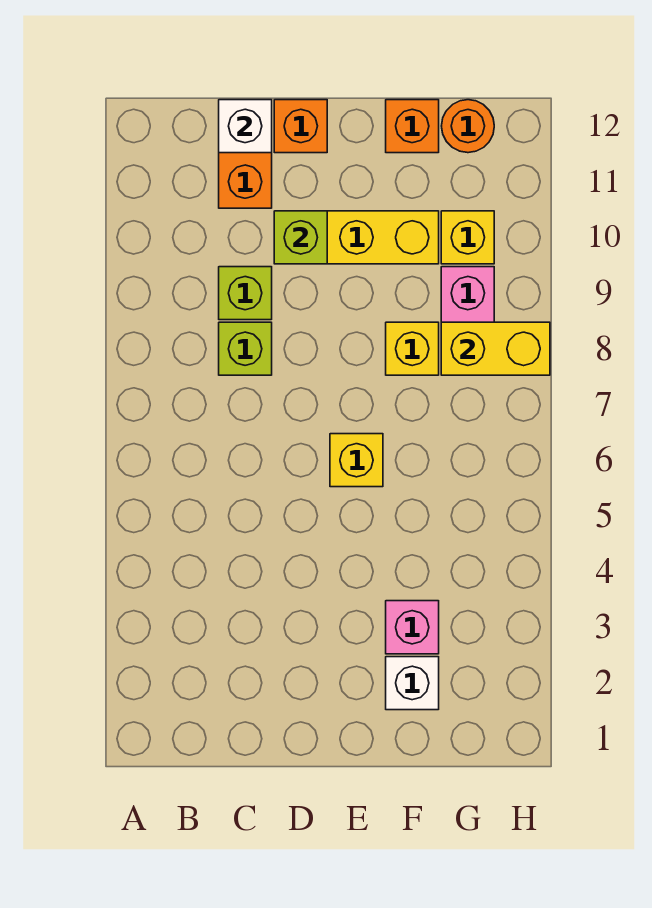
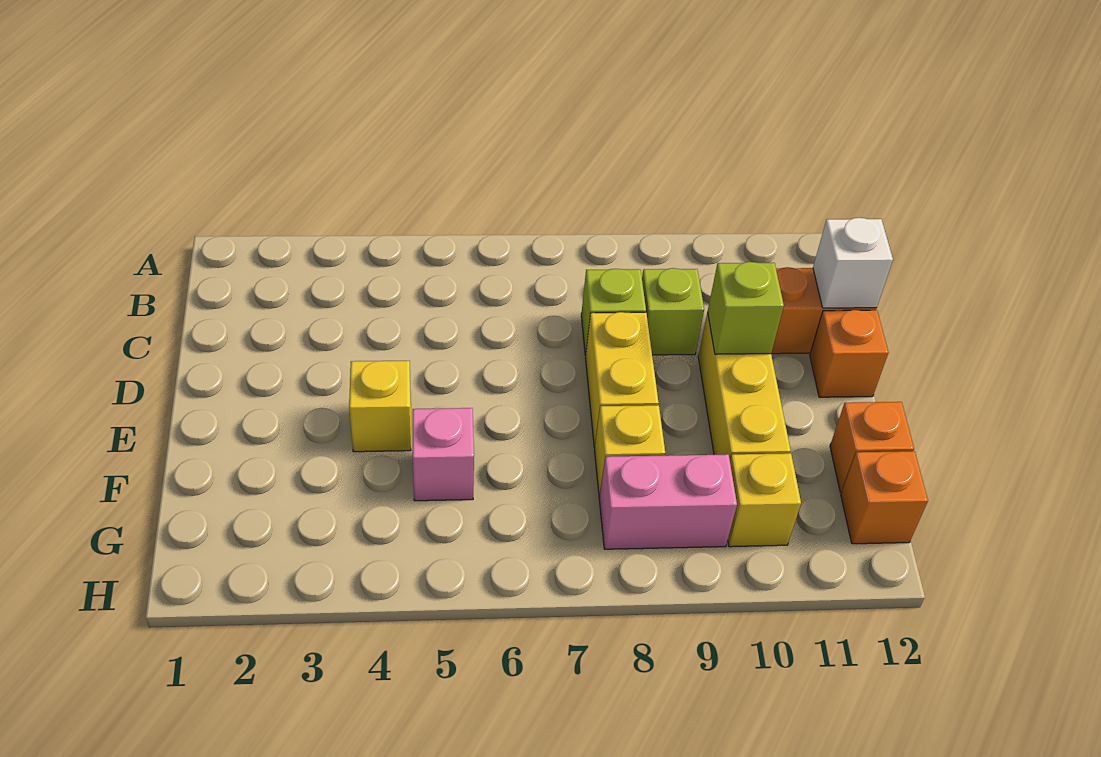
yellow 1x1 brick [330,434,383,487] -> yellow 1x1 brick moved to [349,361,411,452]
white 1x1 brick [386,657,439,710] -> none
pink 1x1 brick [386,601,439,654] -> pink 1x1 brick moved to [413,408,474,501]
yellow 1x2 brick [441,322,550,375] -> yellow 1x2 brick moved to [586,312,659,447]
orange 1x1 round brick [442,100,494,153] -> orange 1x1 brick [841,451,928,544]

